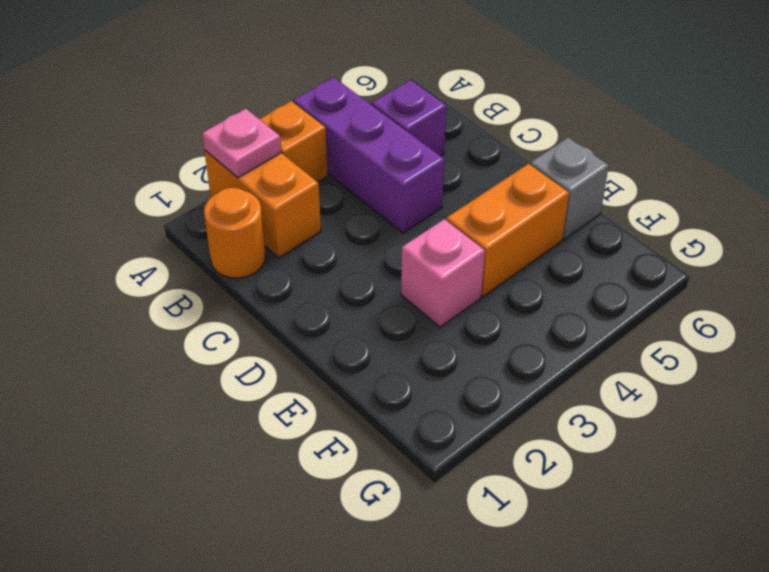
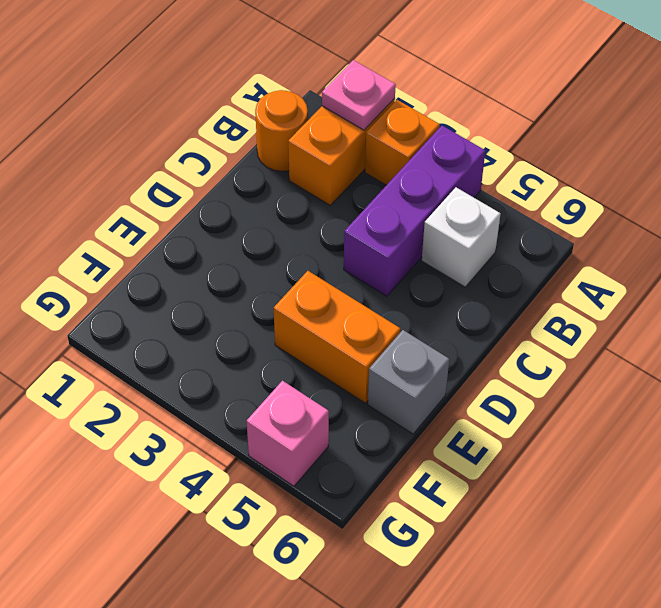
purple 1x1 brick [372,80,446,156] -> white 1x1 brick [422,187,500,287]
pink 1x1 brick [401,219,485,327] -> pink 1x1 brick moved to [247,381,329,486]

